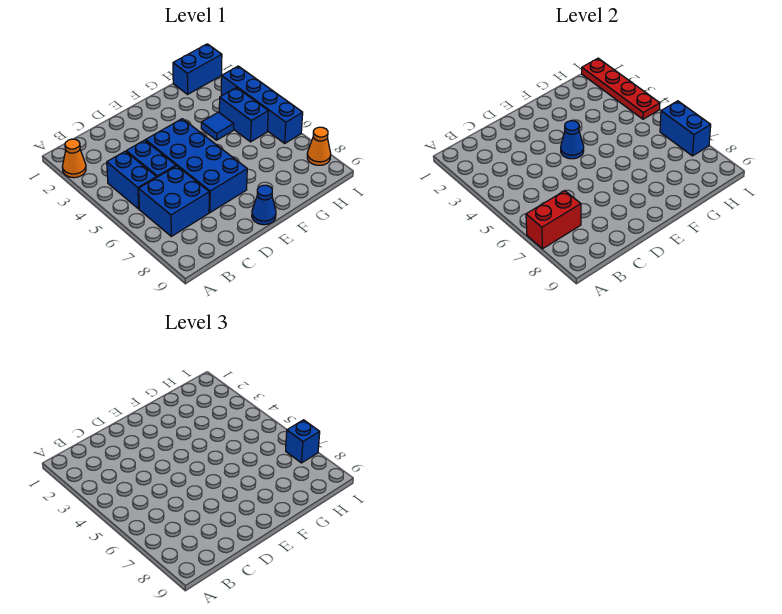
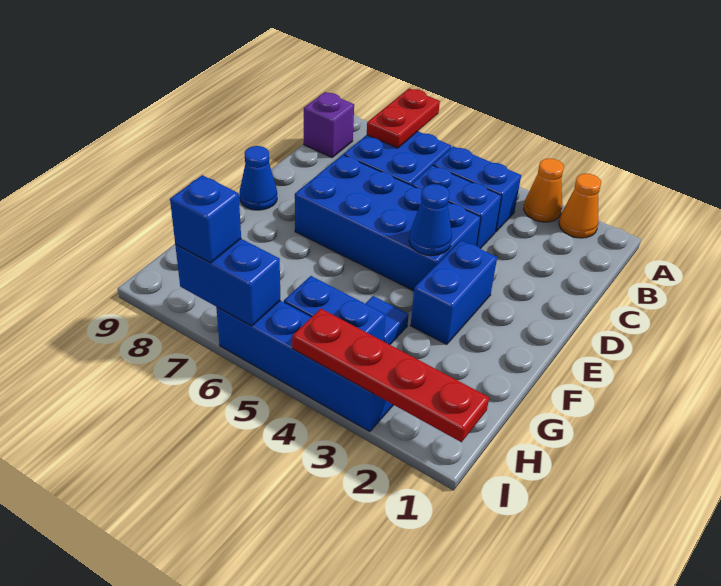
red 1x2 brick [526,191,581,249] -> red 1x2 plate [367,89,440,148]
none -> purple 1x1 brick [304,92,354,157]
blue 1x2 brick [173,44,222,94] -> blue 1x2 brick moved to [410,240,497,344]
orange 1x1 cone [307,127,331,165] -> orange 1x1 cone moved to [524,158,564,222]

